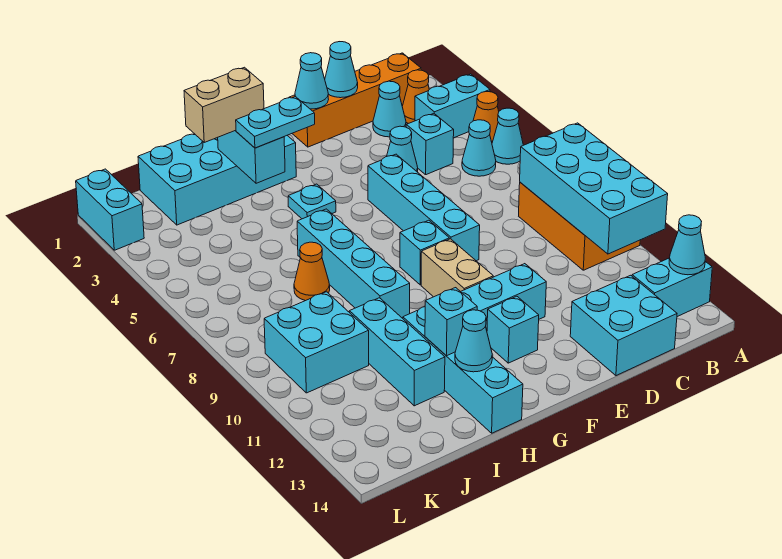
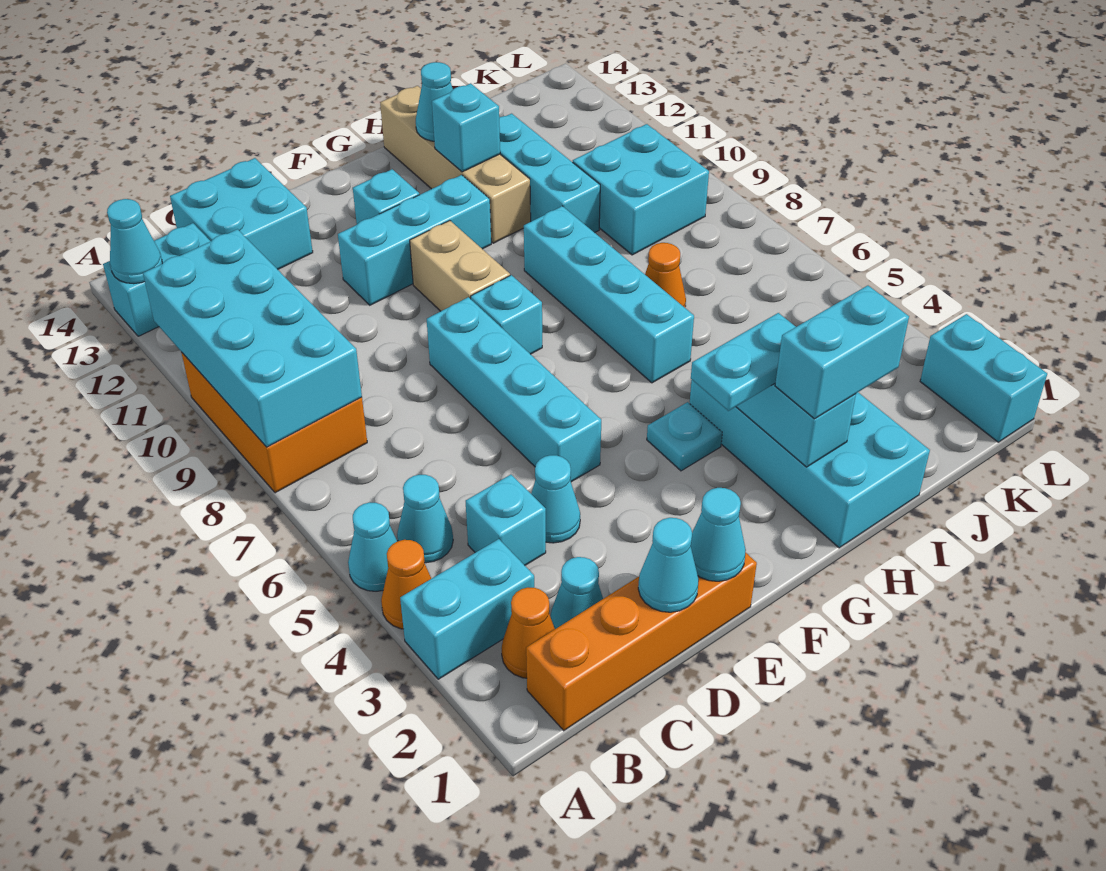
cyan 2x4 brick [138,134,296,225] -> cyan 2x4 brick turned to [690,380,930,548]
tan 1x2 brick [184,67,264,142] -> cyan 1x2 brick [775,286,909,419]
cyan 1x4 brick [403,307,523,433] -> tan 1x4 brick [380,86,531,243]

